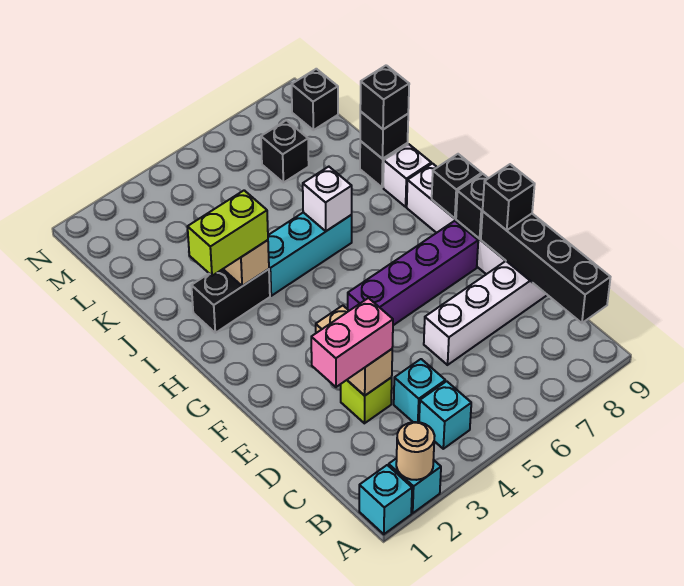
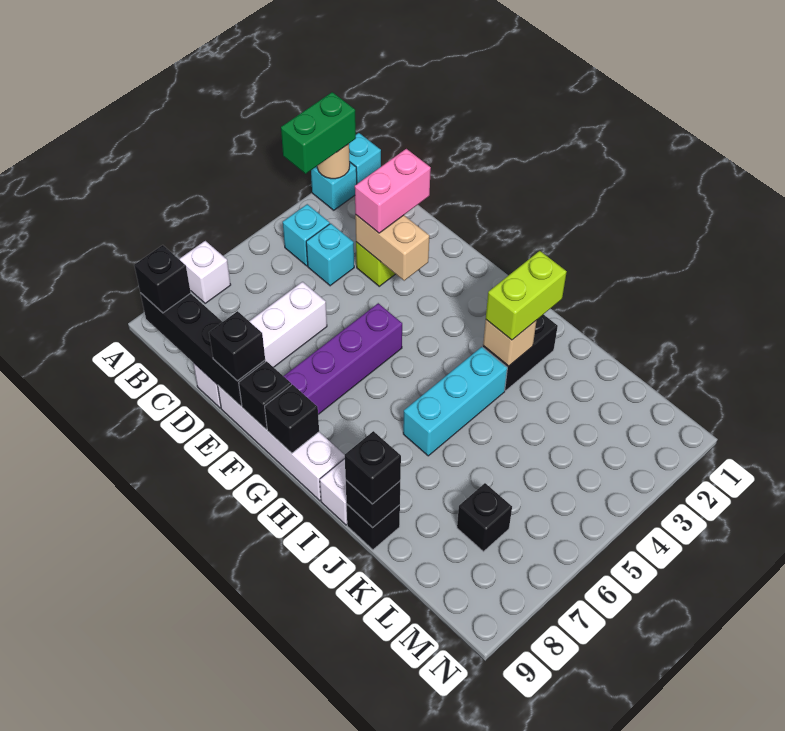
none -> green 1x2 brick [281,92,356,174]
white 1x1 brick [303,167,352,231] -> white 1x1 brick moved to [179,241,231,304]
black 1x1 brick [292,69,338,130] -> black 1x1 brick moved to [134,245,191,313]

